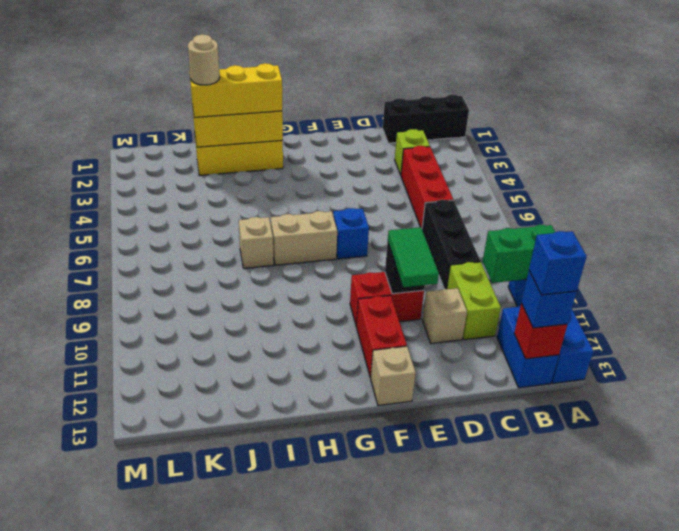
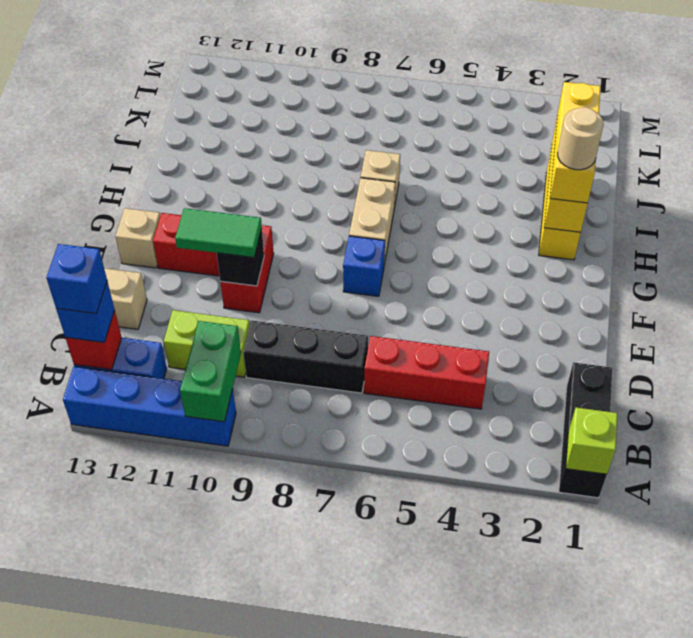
lime 1x1 brick [395,129,430,175] -> lime 1x1 brick moved to [566,408,617,474]
tan 1x1 brick [422,288,467,344] -> tan 1x1 brick moved to [105,268,147,329]
tan 1x1 round brick [188,34,220,85] -> tan 1x1 round brick moved to [557,107,604,170]

